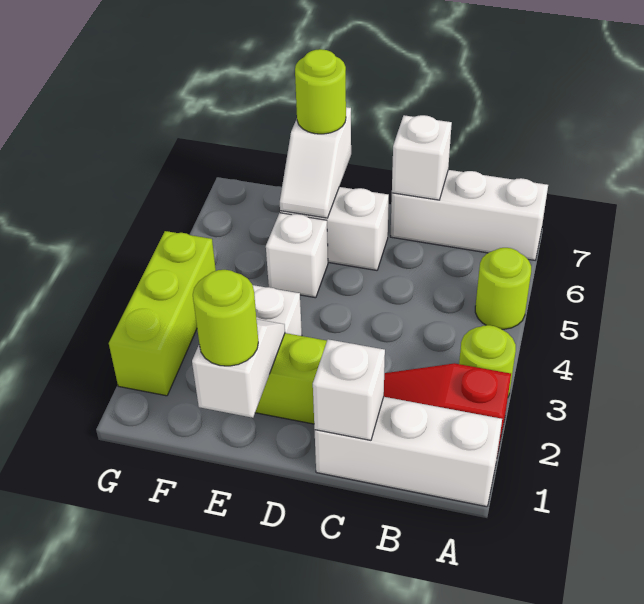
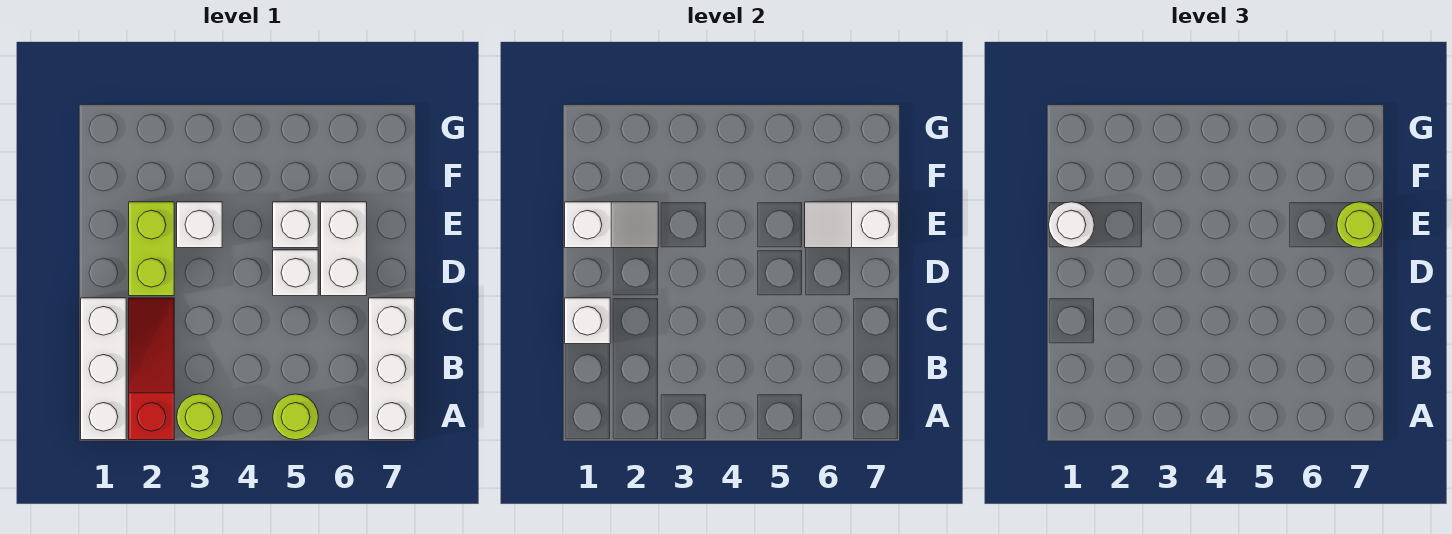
white 1x1 brick [392,115,452,200] -> white 1x1 brick moved to [273,250,318,296]
lime 1x1 round brick [193,270,258,366] -> white 1x1 round brick [1049,202,1094,248]
lime 1x3 brick [109,231,216,396] -> none

